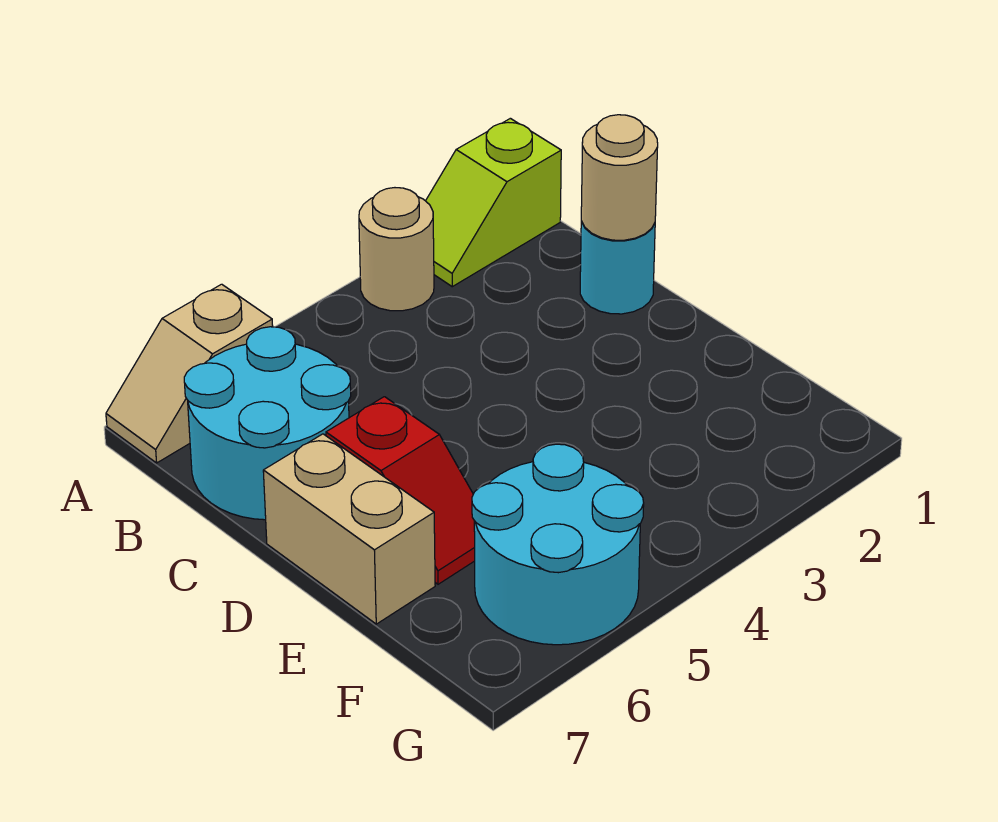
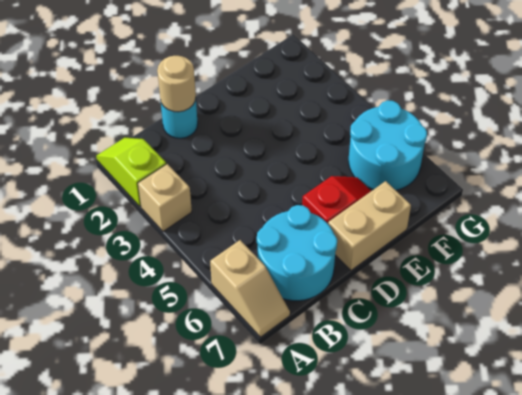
lime 1x2 slope [426,118,561,287] -> lime 1x2 slope turned to [96,138,166,207]
tan 1x1 round brick [359,188,434,311] -> tan 1x1 brick [138,164,192,231]

